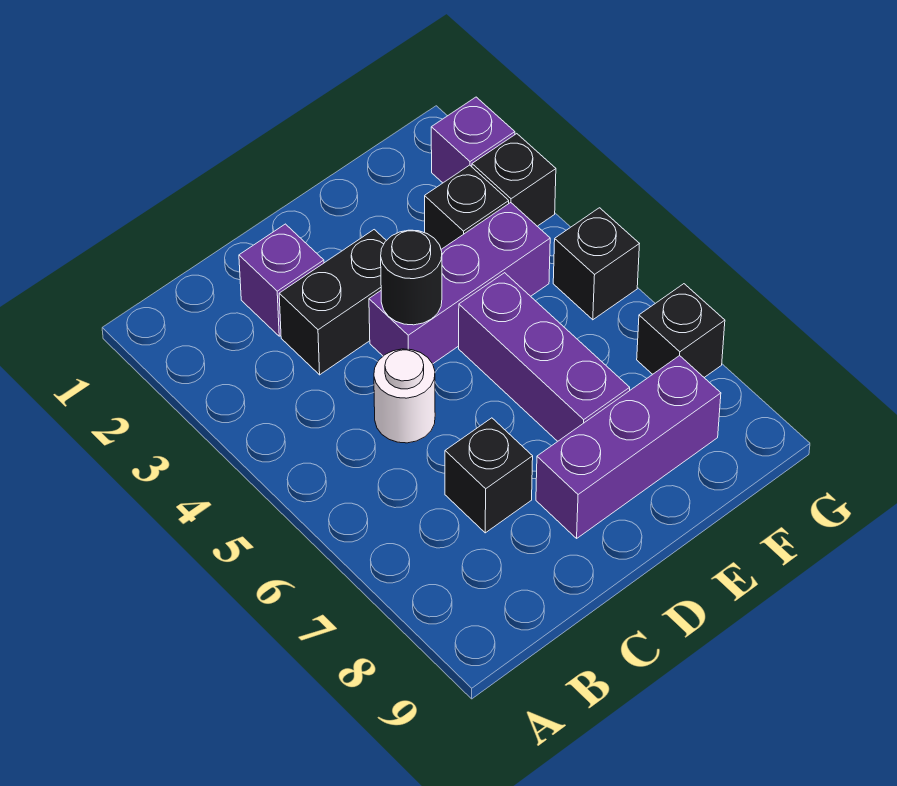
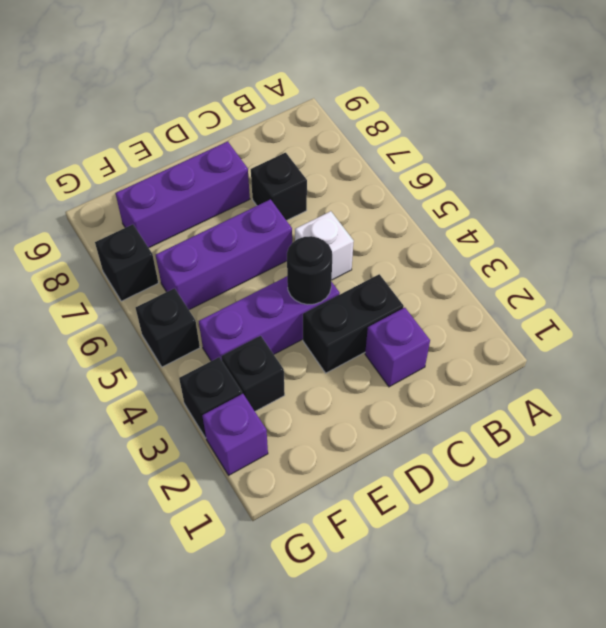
white 1x1 round brick [374,349,435,443] -> white 1x1 brick [295,211,354,280]
purple 1x3 brick [459,273,630,441] -> purple 1x3 brick turned to [156,199,292,310]

